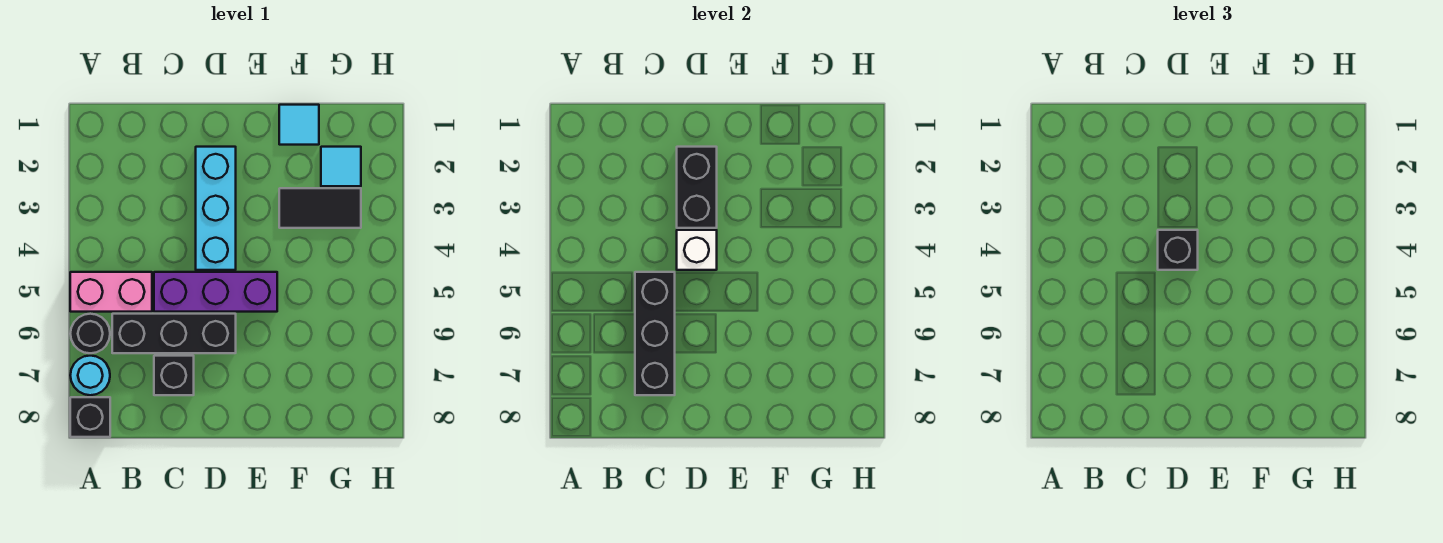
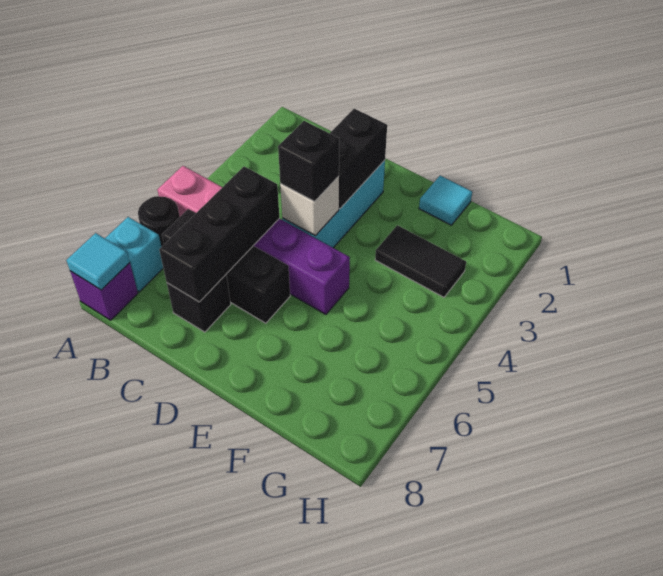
cyan 1x1 round brick [70,356,110,395] -> cyan 1x1 brick [105,217,163,292]
black 1x1 brick [70,397,110,437] -> purple 1x1 brick [70,263,138,320]
cyan 1x1 tile [321,147,361,186] -> cyan 1x1 tile moved to [67,233,130,290]

